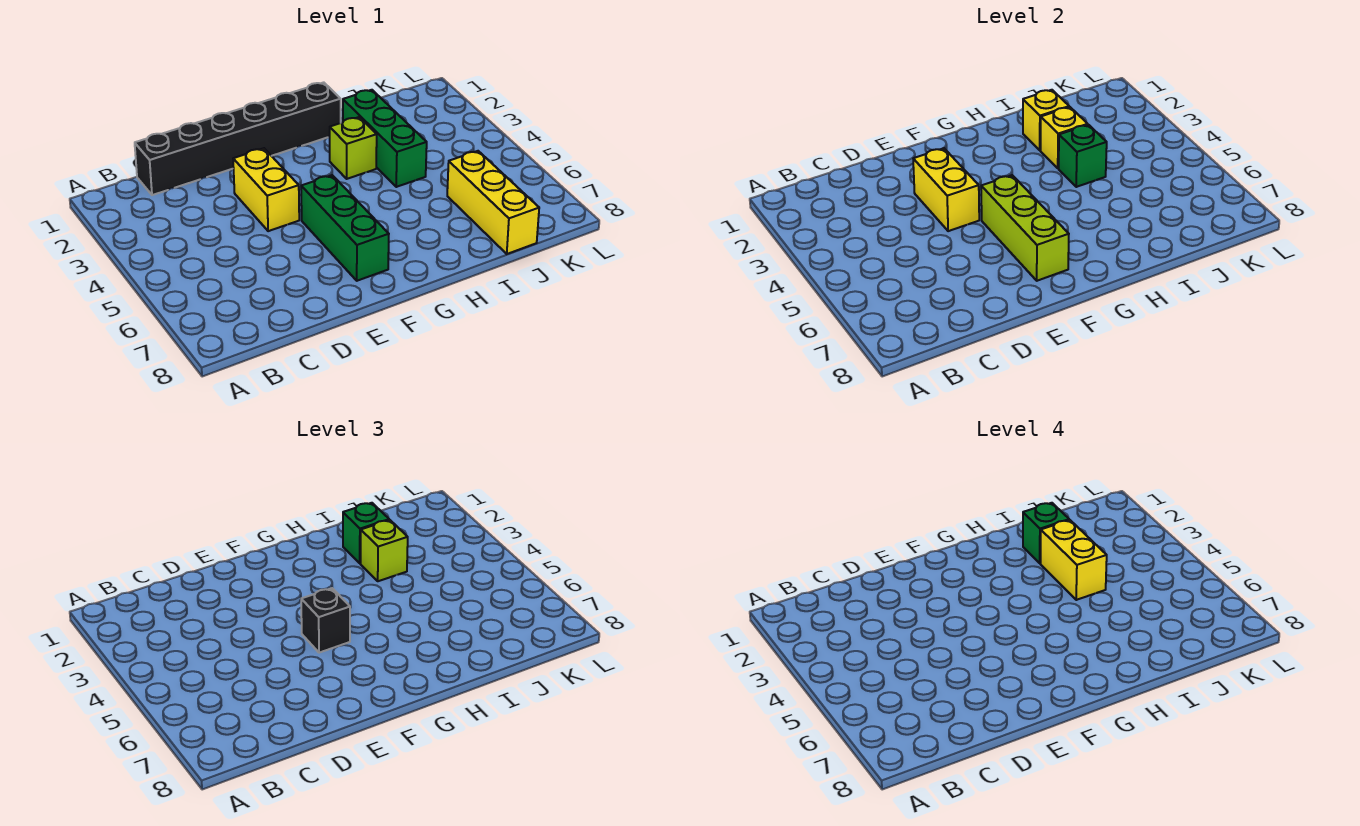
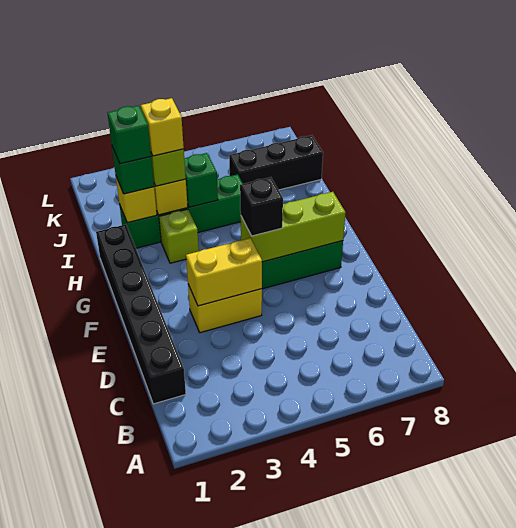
green 1x3 brick [343,90,427,187] -> green 1x4 brick [119,174,243,248]
yellow 1x2 brick [1041,520,1107,600] -> yellow 1x1 brick [141,98,184,156]
yellow 1x3 brick [447,151,539,254] -> black 1x3 brick [229,135,323,190]

